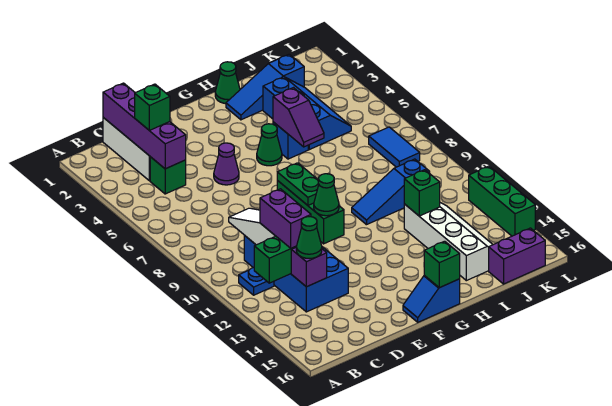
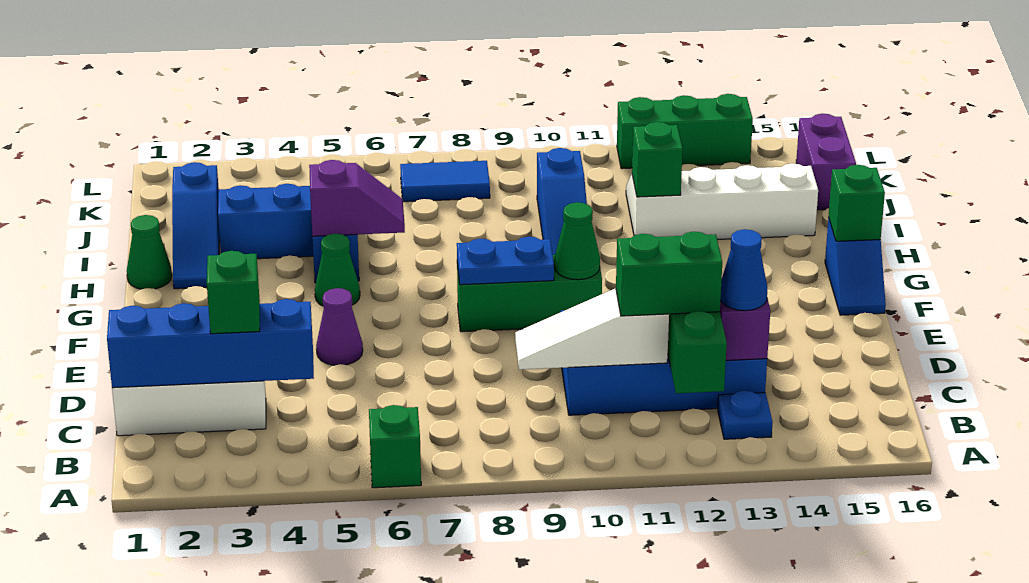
blue 1x1 plate [239,268,274,295] -> blue 1x1 plate moved to [718,391,773,439]
purple 1x4 brick [103,83,186,169] -> blue 1x4 brick [107,299,314,388]
green 1x1 brick [150,157,186,194] -> green 1x1 brick moved to [369,405,421,488]
purple 1x2 brick [260,189,311,248] -> green 1x2 brick [616,232,722,316]
green 1x1 cone [296,217,322,259] -> blue 1x1 cone [720,229,767,311]
green 1x2 plate [277,163,319,205] -> blue 1x2 plate [457,237,554,285]

